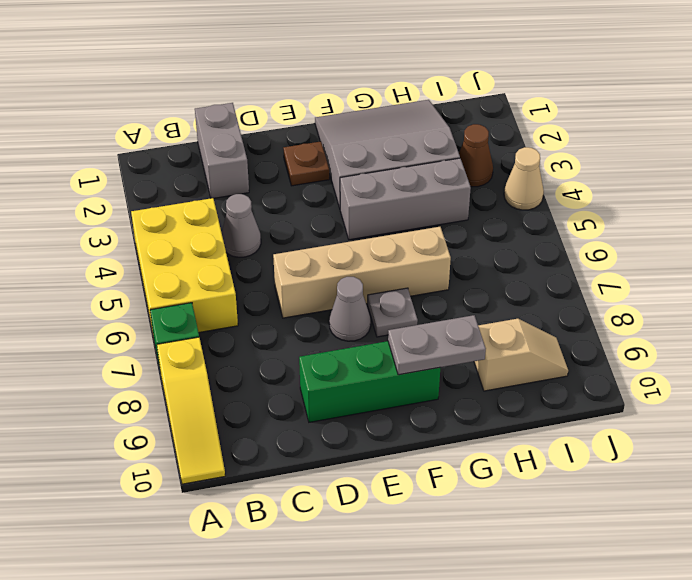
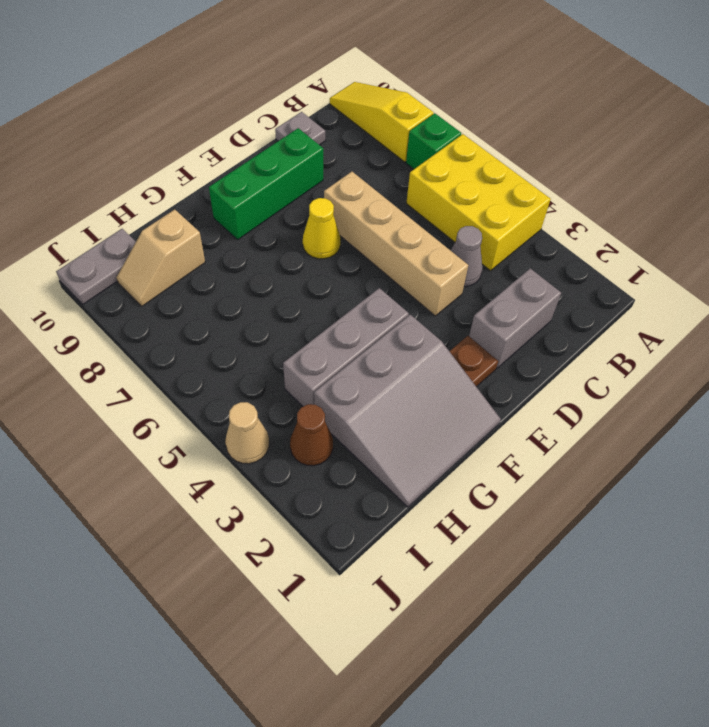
grey 1x2 brick [195,103,249,198] -> grey 1x2 brick turned to [469,268,561,368]
tan 1x4 brick [273,227,451,318] -> tan 1x4 brick turned to [324,172,468,316]
grey 1x1 cone [329,277,371,341] -> yellow 1x1 cone [303,198,340,259]
grey 1x1 plate [368,288,418,337] -> grey 1x1 plate moved to [275,112,325,145]
grey 1x2 plate [388,315,486,375] -> grey 1x2 plate moved to [56,229,136,304]

